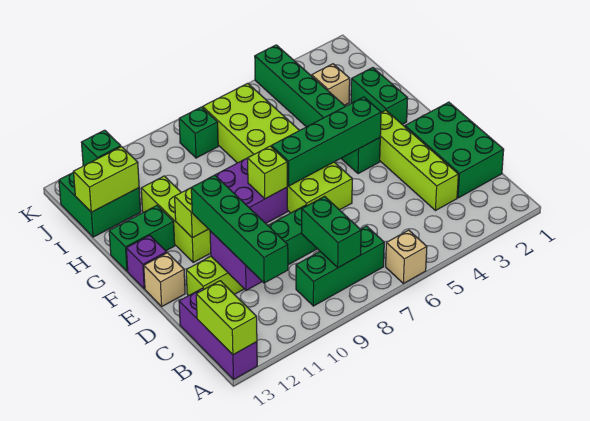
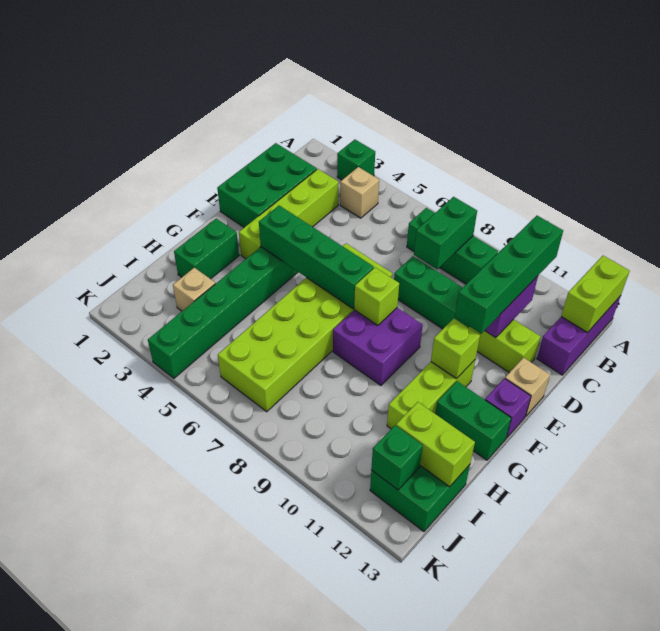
tan 1x1 brick [386,230,427,284] -> tan 1x1 brick moved to [340,167,379,218]
green 1x1 brick [179,107,218,158] -> green 1x1 brick moved to [337,140,375,180]

